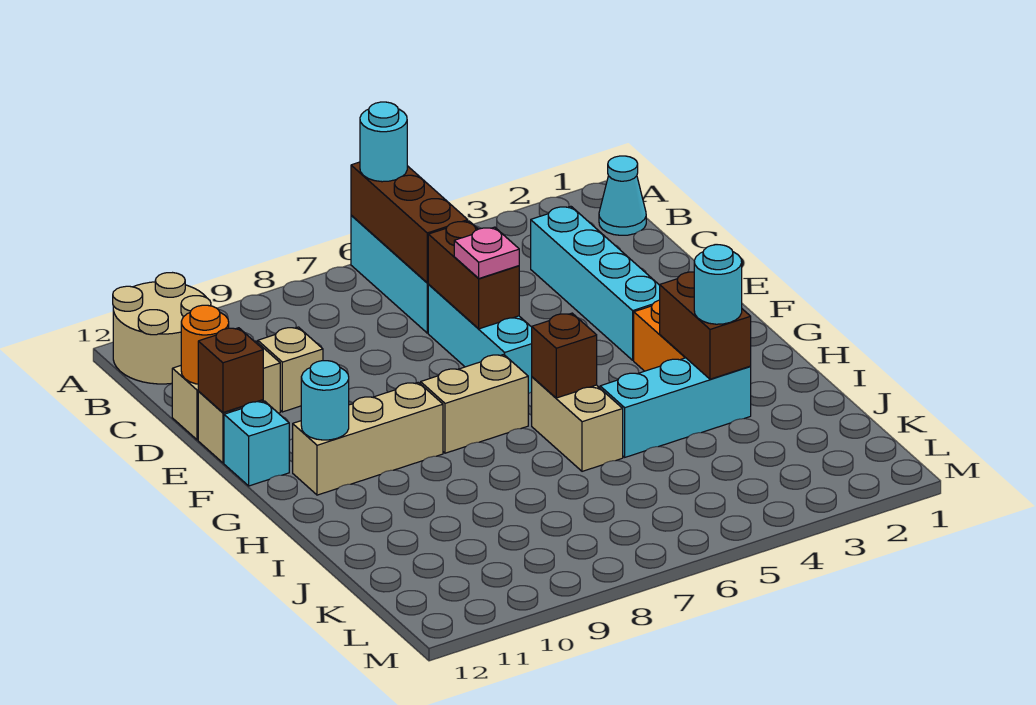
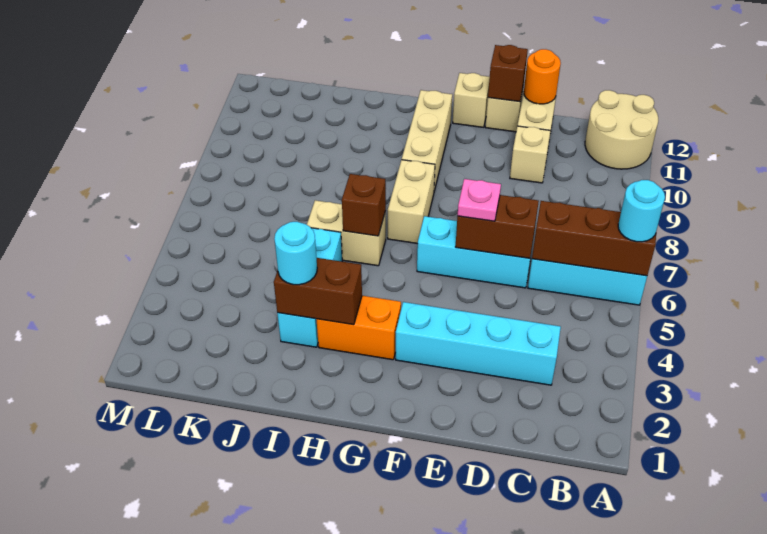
cyan 1x1 cone [599,156,646,235] -> none
cyan 1x1 brick [224,401,289,486] -> tan 1x1 brick [453,73,490,127]
cyan 1x1 round brick [301,361,349,440] -> none

